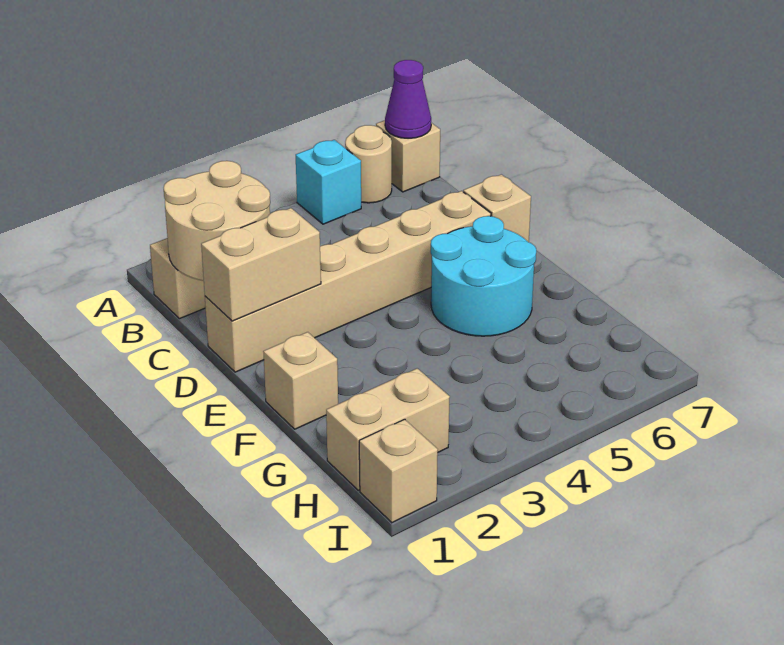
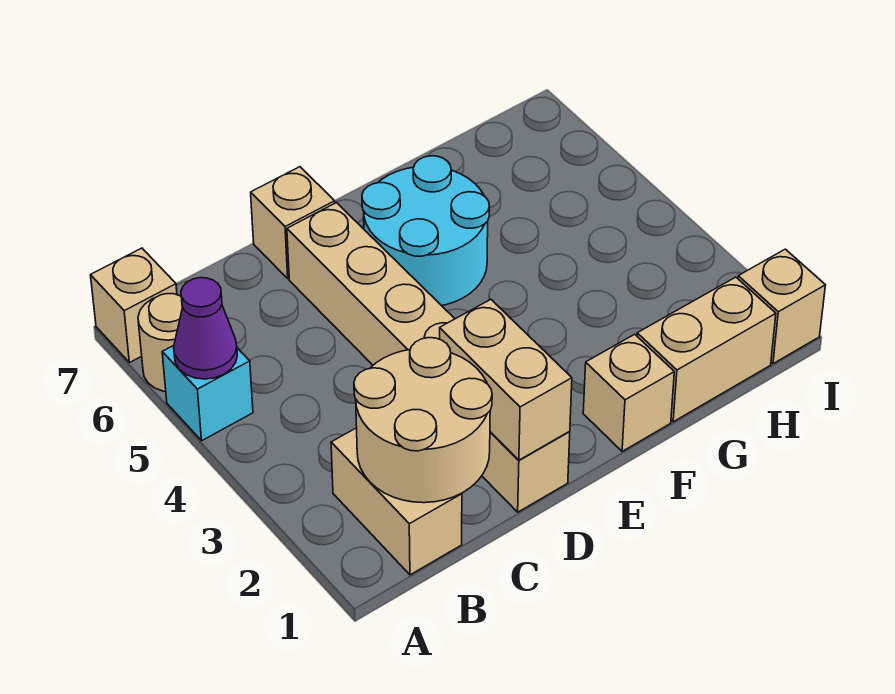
purple 1x1 cone [385,60,431,138] -> purple 1x1 cone moved to [174,278,237,379]
tan 1x2 brick [326,368,450,490] -> tan 1x2 brick turned to [637,277,776,422]

